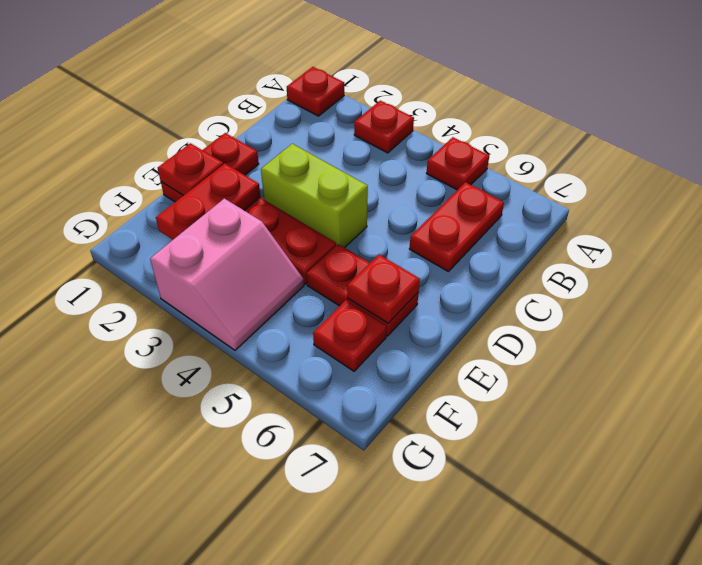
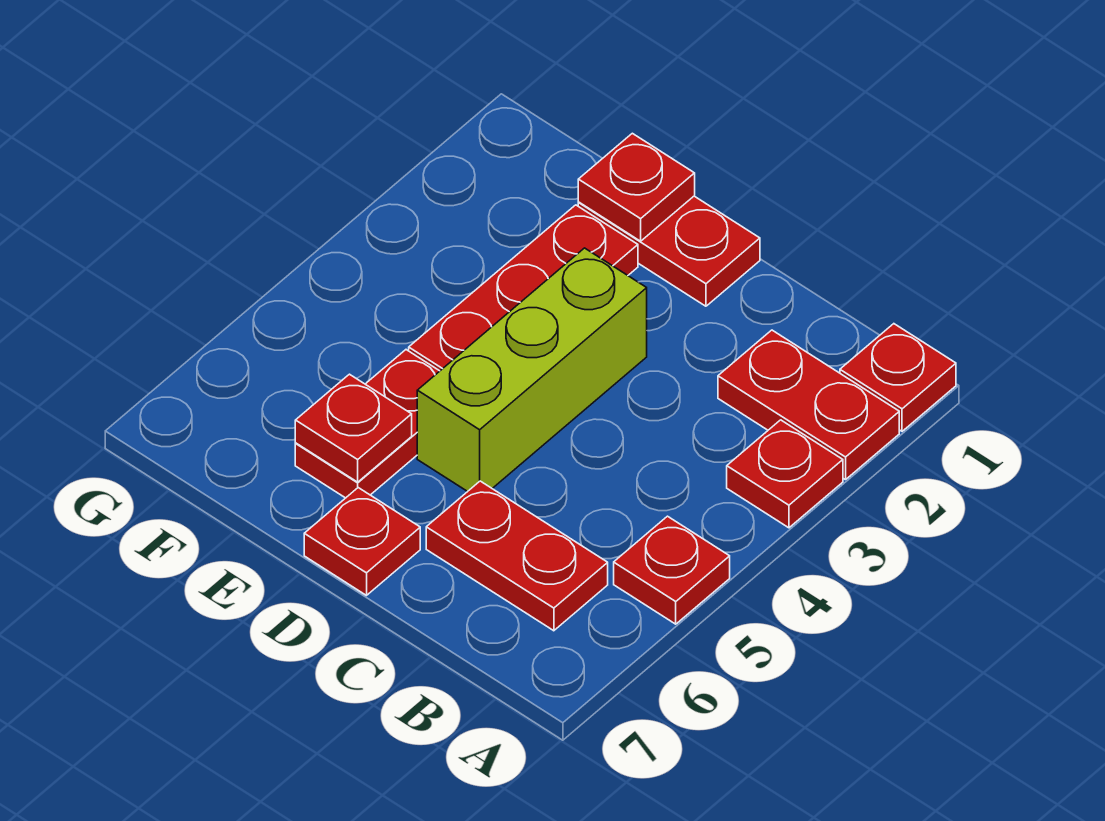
lime 1x2 brick [261,144,368,248] -> lime 1x3 brick [417,248,647,492]
red 1x2 plate [156,164,260,240] -> red 1x2 plate moved to [718,330,899,480]
pink 2x2 slope [150,199,304,350] -> none
red 1x1 plate [313,300,387,371] -> red 1x1 plate moved to [304,488,420,595]

